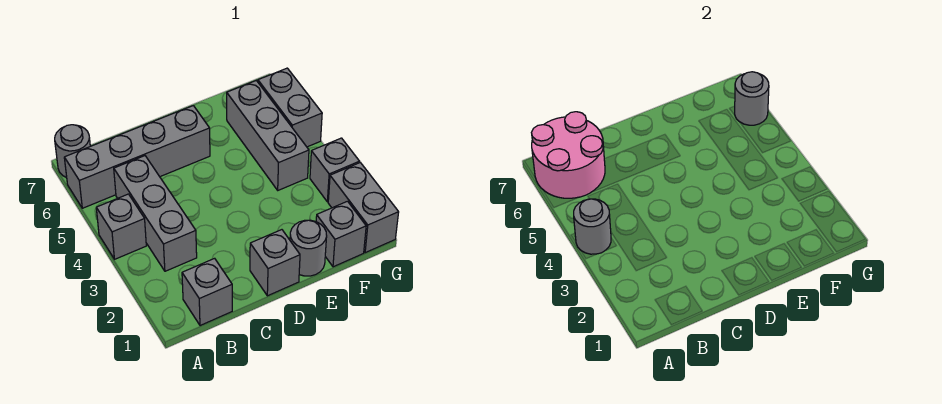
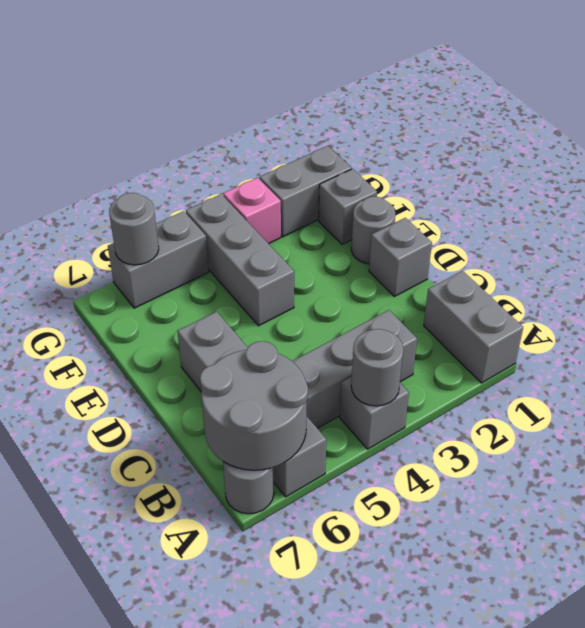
pink 2x2 round brick [531,112,605,198] -> grey 2x2 round brick [200,341,308,470]
grey 1x1 brick [182,258,232,326] -> grey 1x2 brick [424,271,523,383]
grey 1x3 brick [227,80,309,190] -> grey 1x3 brick turned to [186,194,294,326]
grey 1x1 brick [310,138,359,202] -> pink 1x1 brick [223,178,281,244]

